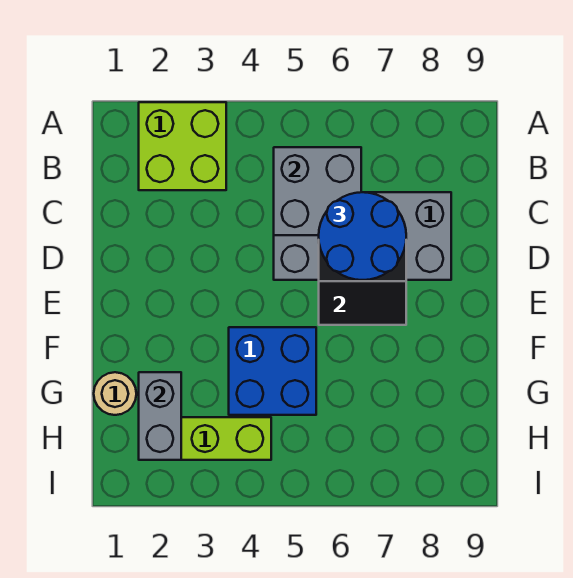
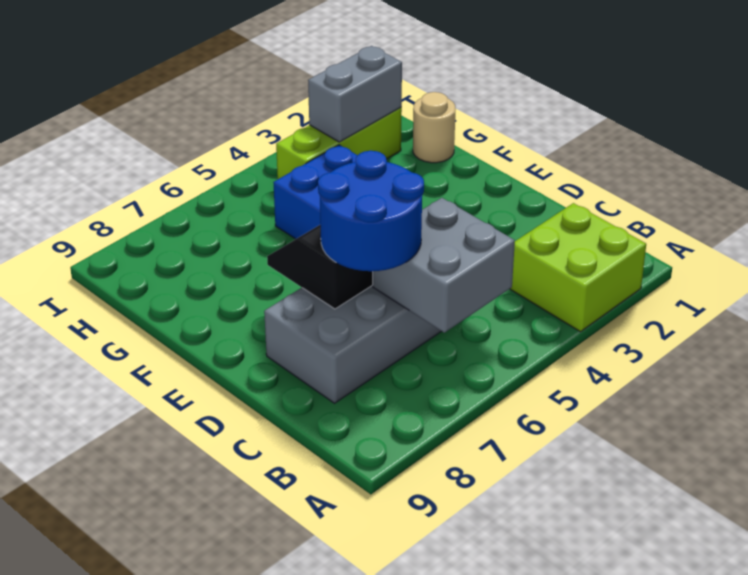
grey 1x2 brick [139,372,181,460] -> grey 1x2 brick turned to [308,46,402,142]

